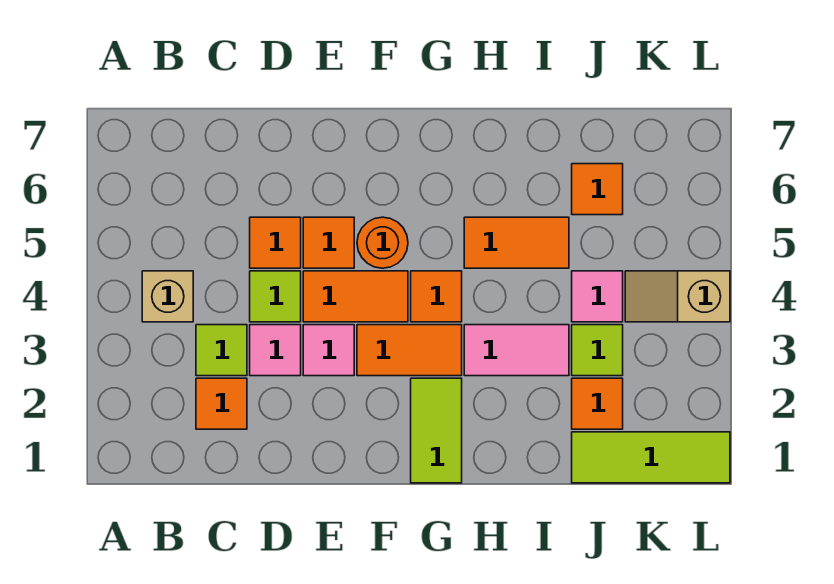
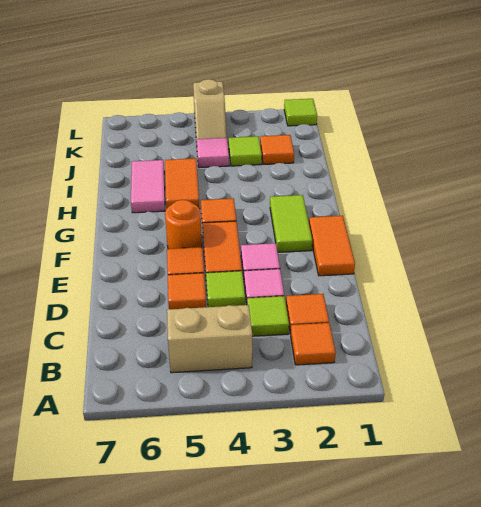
tan 1x1 brick [142,271,193,322] -> tan 1x2 brick [167,305,252,373]
orange 1x2 tile [357,325,462,376] -> orange 1x2 tile moved to [309,216,355,276]
lime 1x2 tile [411,378,462,483] -> lime 1x2 tile turned to [270,195,312,252]
pink 1x2 tile [464,325,569,376] -> pink 1x2 tile moved to [131,160,165,213]
lime 1x3 tile [572,432,730,483] -> lime 1x1 tile [284,99,317,126]
orange 1x1 tile [572,164,623,215] -> orange 1x1 tile moved to [291,323,336,365]

